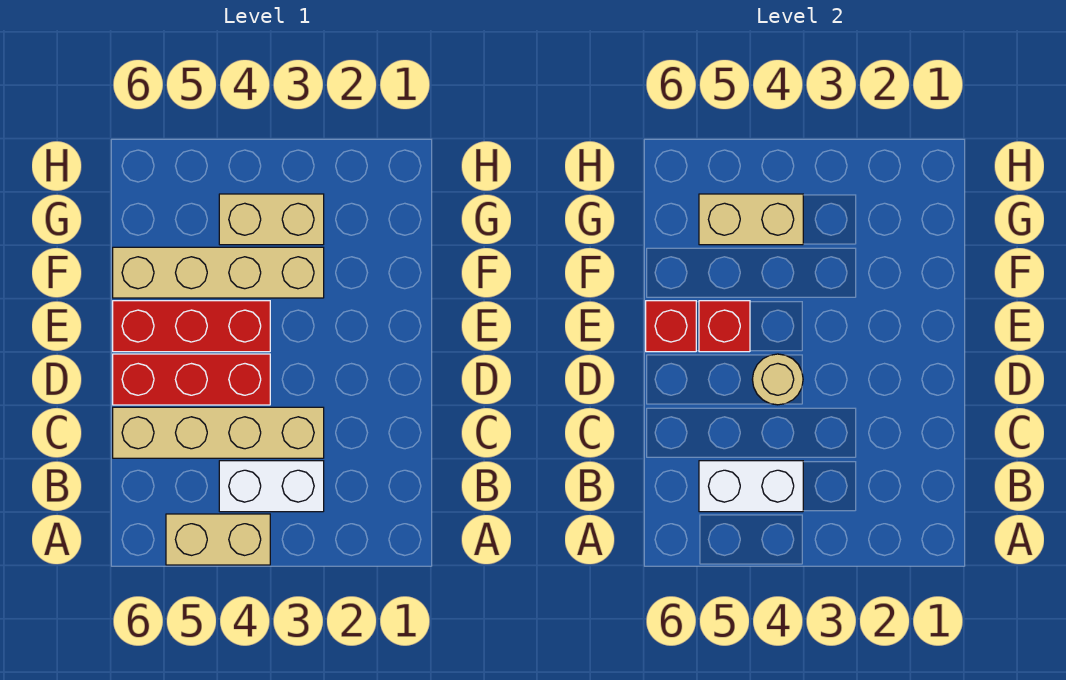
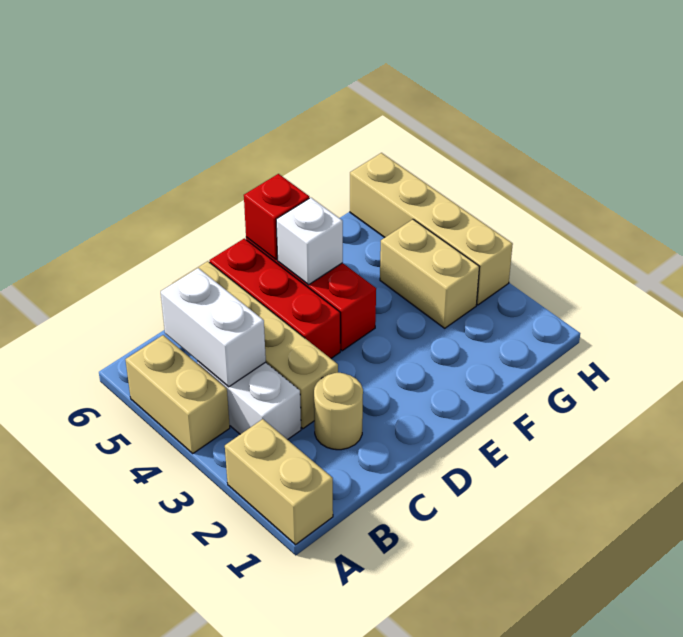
tan 1x1 round brick [752,354,803,405] -> tan 1x1 round brick moved to [314,373,363,450]
red 1x1 brick [699,301,750,352] -> white 1x1 brick [276,198,343,285]
tan 1x4 brick [113,247,324,298] -> tan 1x4 brick moved to [350,153,513,305]
tan 1x2 brick [699,194,803,245] -> tan 1x2 brick moved to [225,419,333,545]

